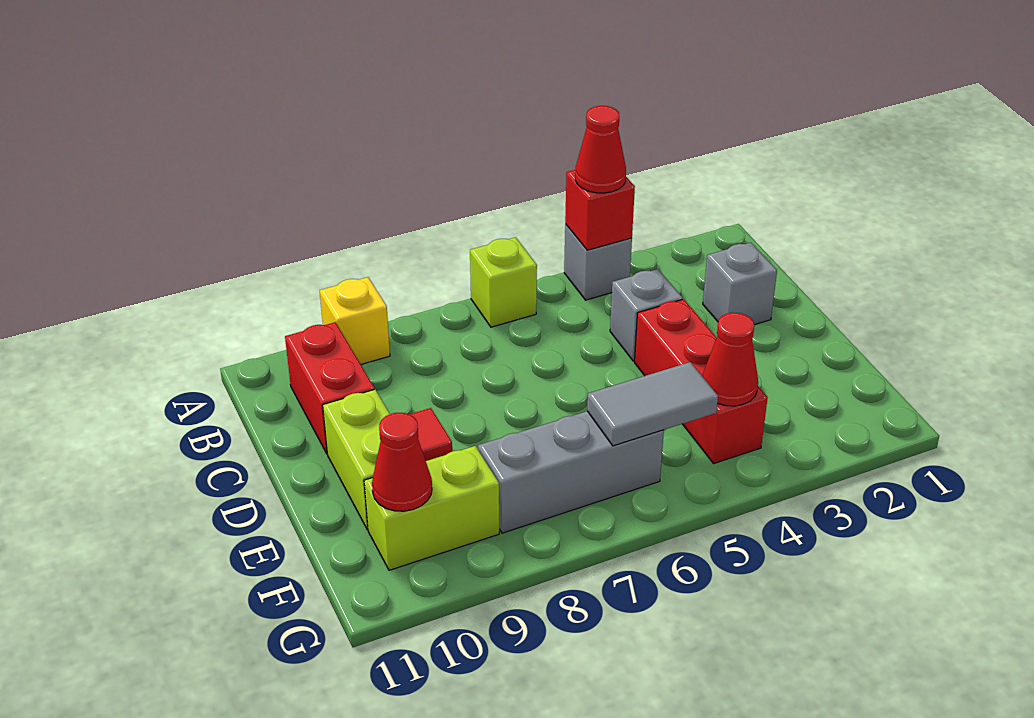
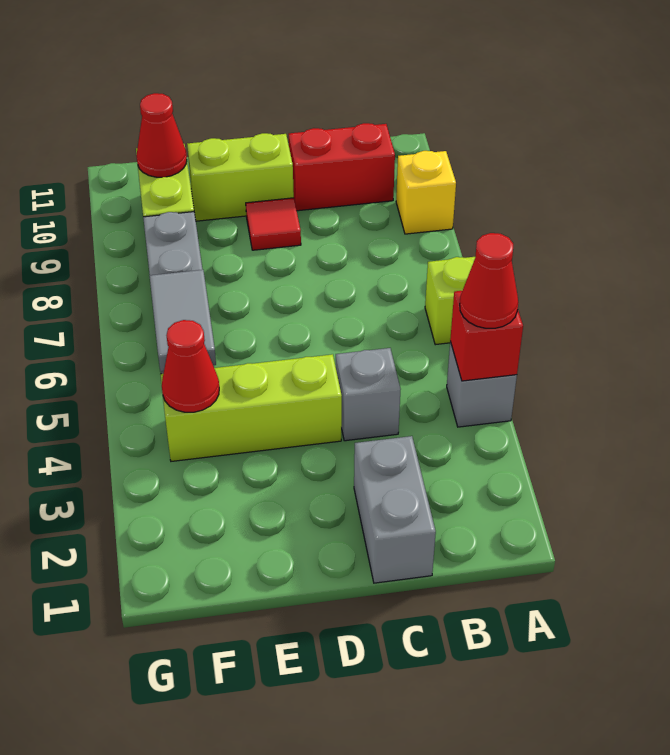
grey 1x1 brick [703,243,777,325] -> grey 1x2 brick [354,436,436,583]
red 1x3 brick [635,299,768,463] -> lime 1x3 brick [160,354,342,461]

